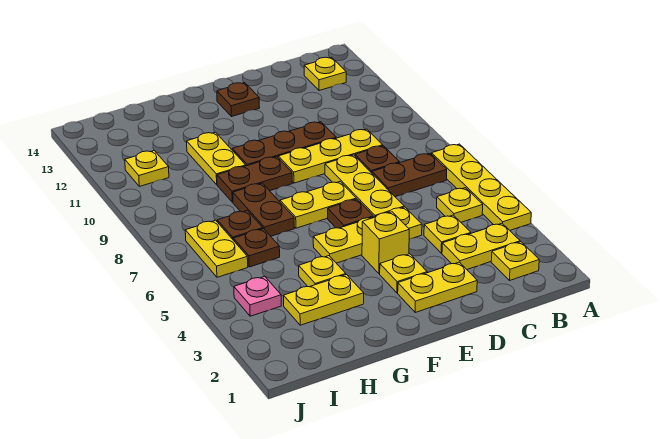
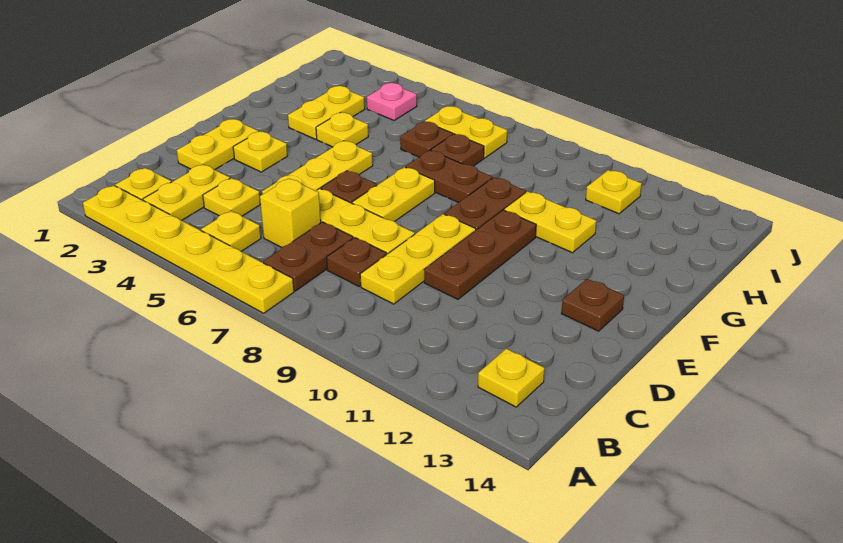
yellow 1x4 plate [432,144,531,230] -> yellow 1x6 plate [83,185,294,313]
yellow 1x1 brick [362,212,409,274] -> yellow 1x1 brick moved to [260,178,321,247]

